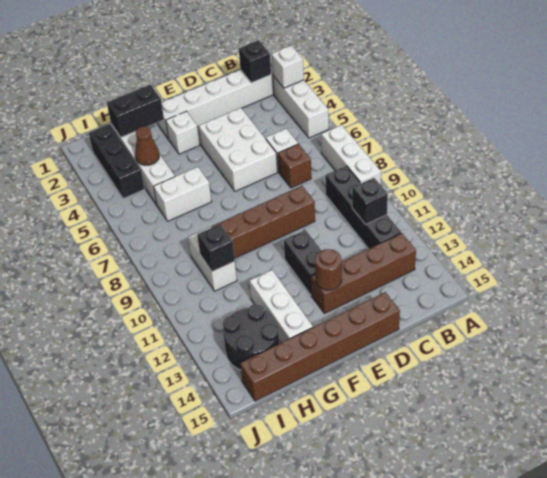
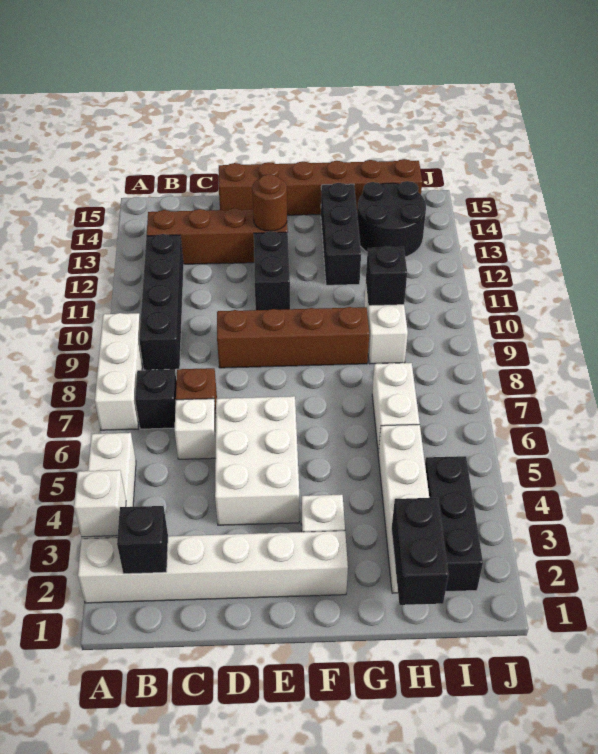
black 1x1 brick [352,178,388,225] -> black 1x1 brick moved to [135,369,176,429]
black 1x2 brick [107,85,164,137] -> black 1x2 brick turned to [392,498,448,605]
white 1x2 brick [154,167,212,221] -> white 1x2 brick turned to [372,363,420,452]
white 1x3 brick [250,270,313,343] -> black 1x3 brick [321,183,361,285]
brown 1x1 cone [135,127,159,165] -> none

